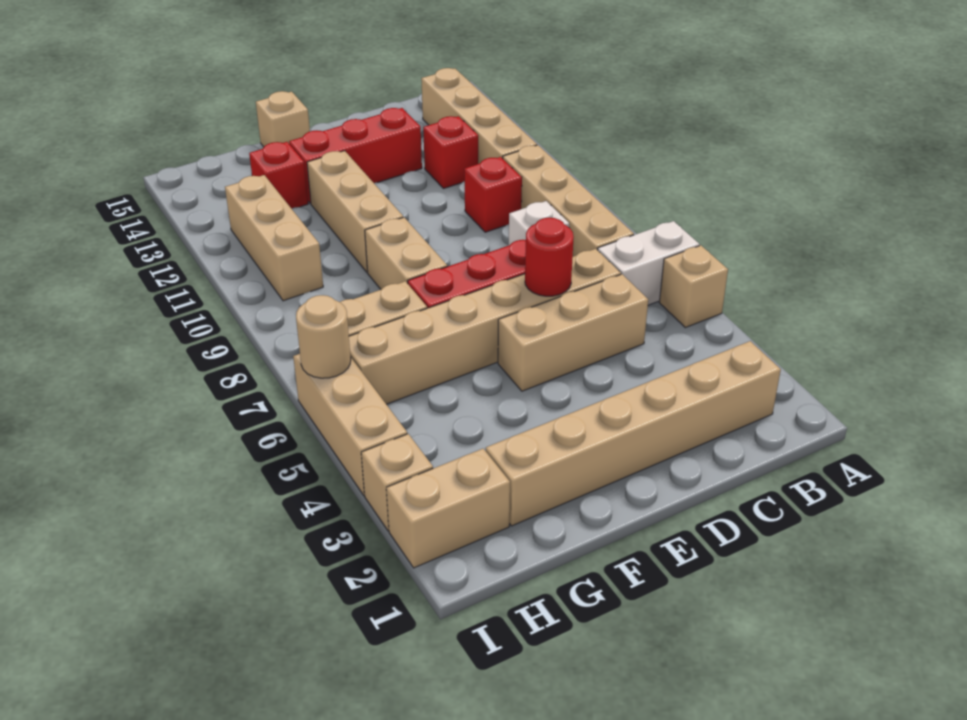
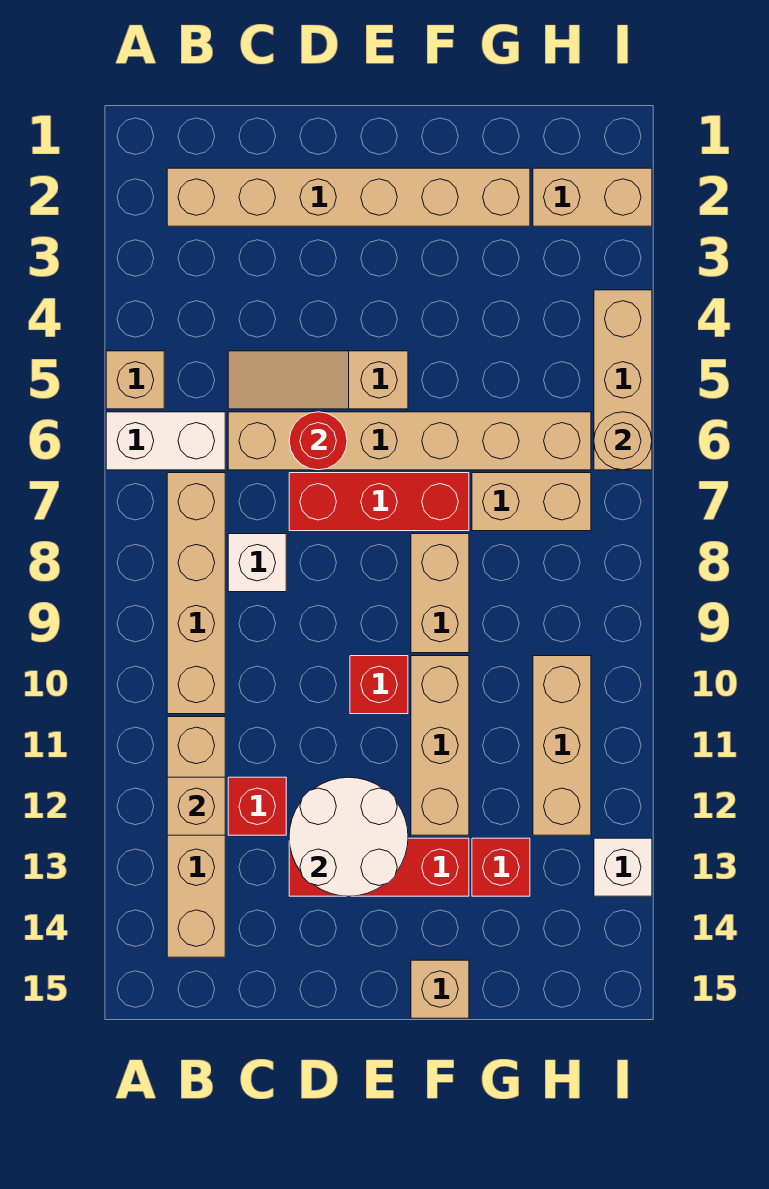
tan 1x3 brick [498,274,648,391] -> tan 1x3 slope [228,351,408,409]
red 1x1 brick [464,157,522,232] -> red 1x1 brick moved to [350,656,408,714]
none -> white 2x2 round brick [289,777,408,896]
tan 1x1 brick [361,434,433,531] -> tan 1x1 brick moved to [167,777,225,835]
none -> white 1x1 brick [594,838,652,896]

